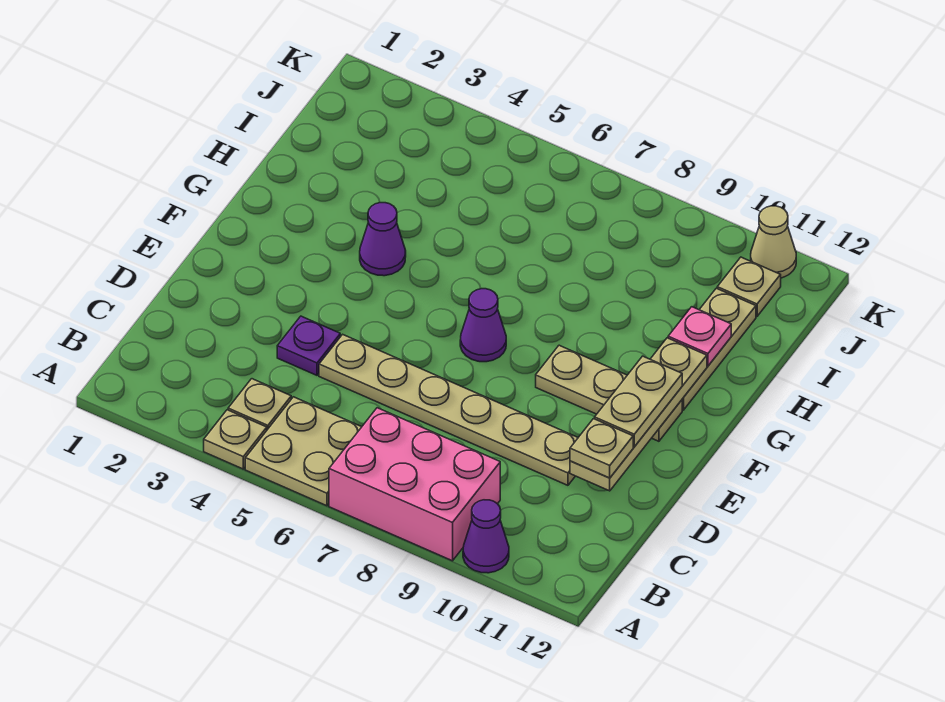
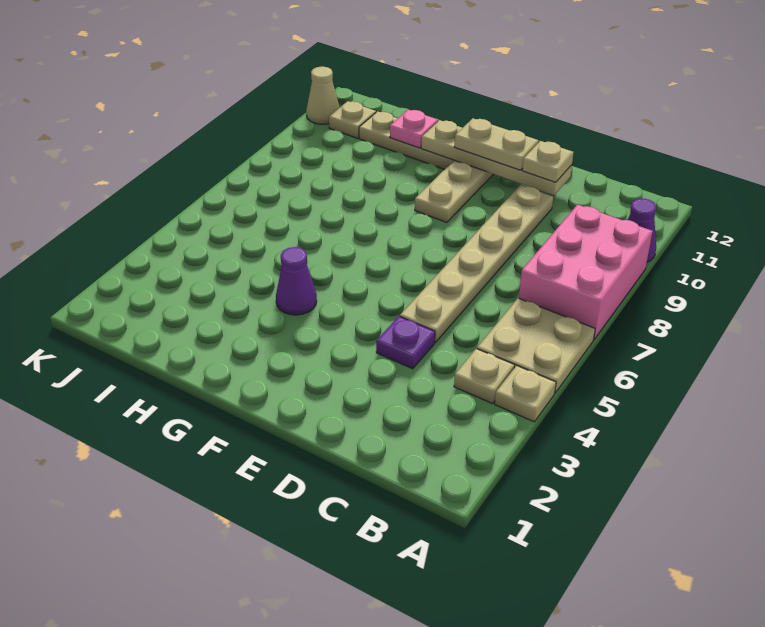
purple 1x1 cone [460,289,506,362] -> none

